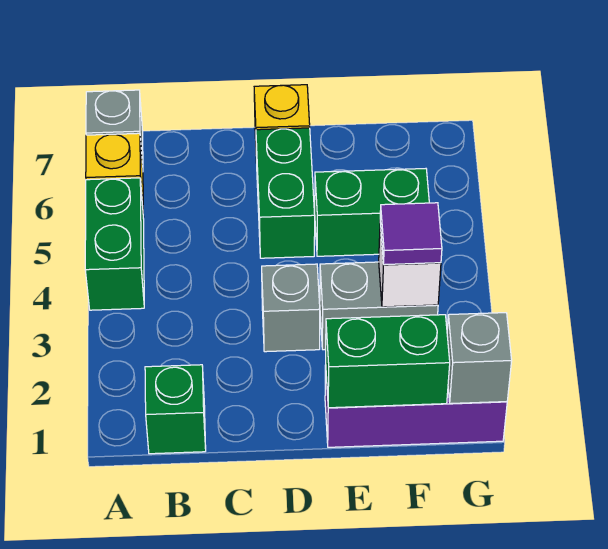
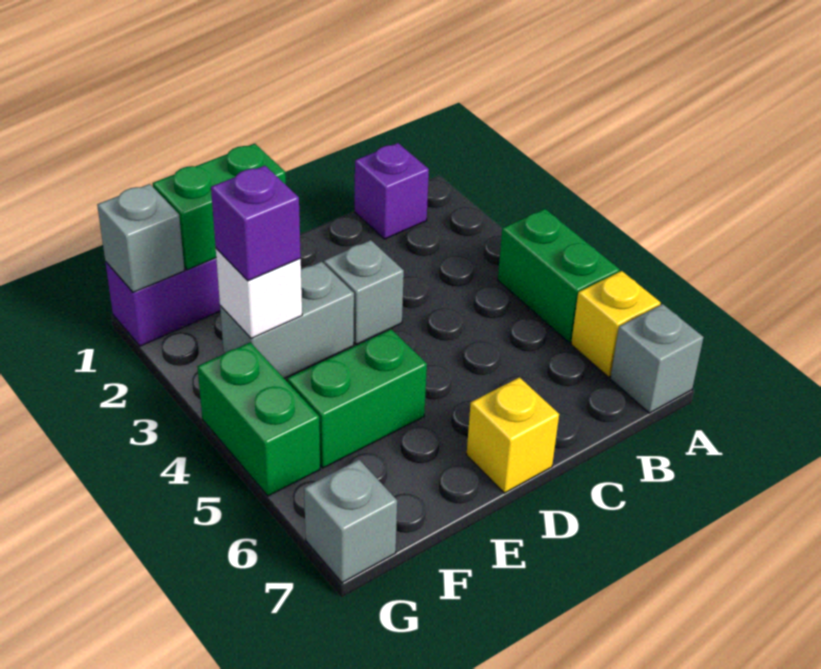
green 1x1 brick [145,365,206,454] -> purple 1x1 brick [355,143,429,239]
green 1x2 brick [256,128,315,258] -> green 1x2 brick moved to [197,342,320,496]
purple 1x1 tile [380,203,442,265] -> purple 1x1 brick [211,166,301,281]
none -> grey 1x1 brick [304,460,397,583]

